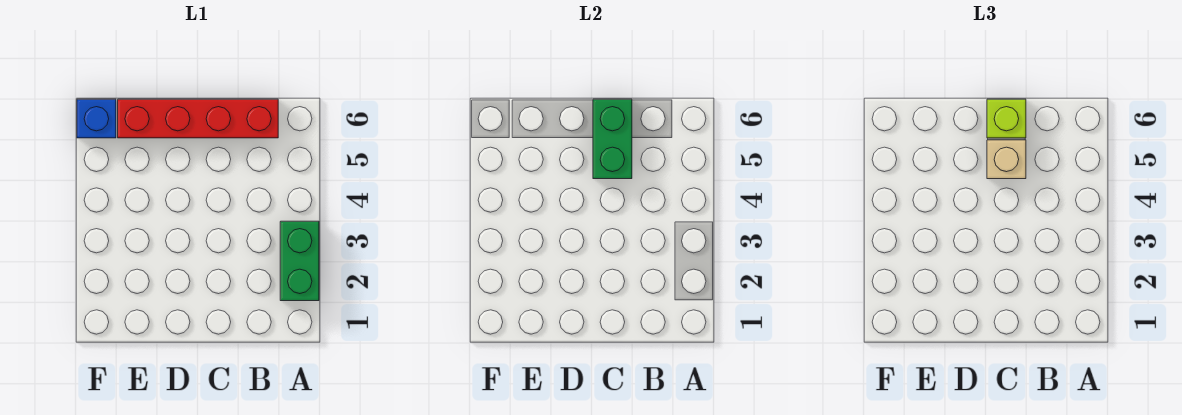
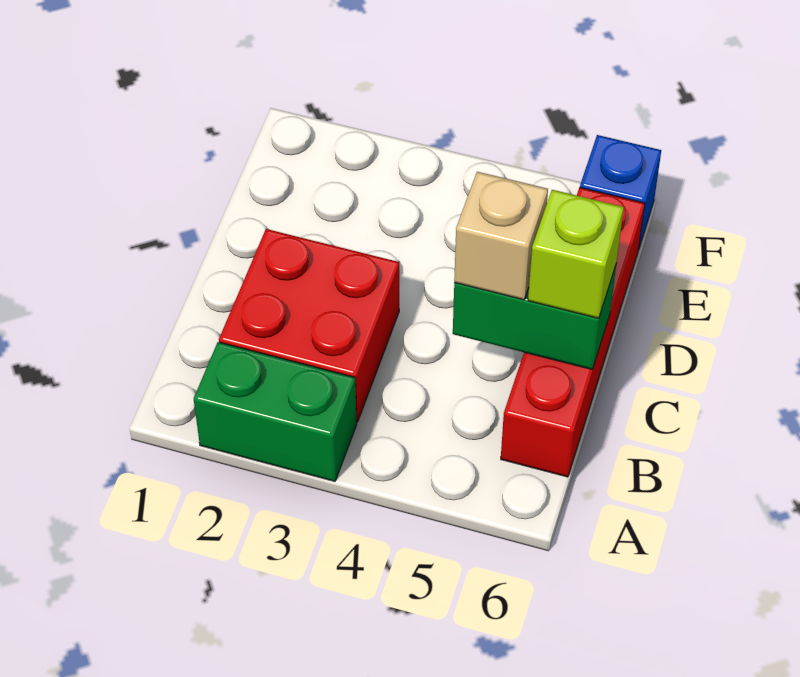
none -> red 2x2 brick [219,229,399,422]

